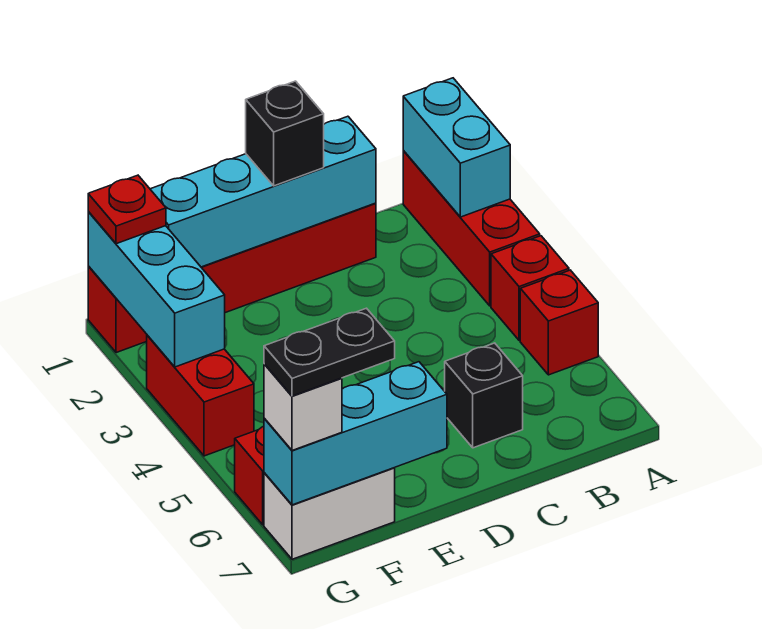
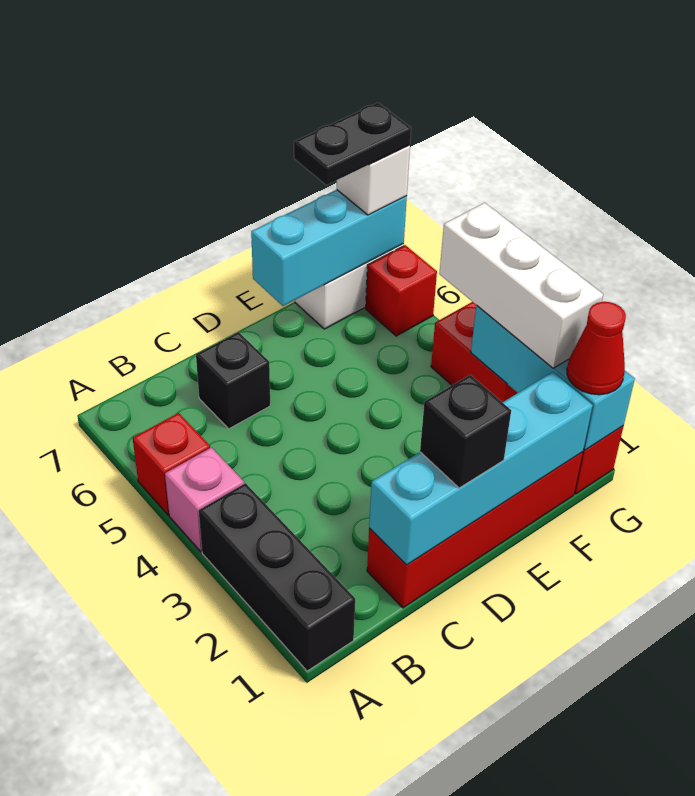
red 1x3 brick [403,150,540,306] -> black 1x3 brick [199,483,355,671]
cyan 1x2 brick [403,78,510,217] -> none
red 1x1 brick [491,236,569,340] -> pink 1x1 brick [165,447,244,551]
red 1x1 plate [88,175,166,244] -> red 1x1 cone [567,302,626,395]
none -> white 1x3 brick [439,203,603,368]

